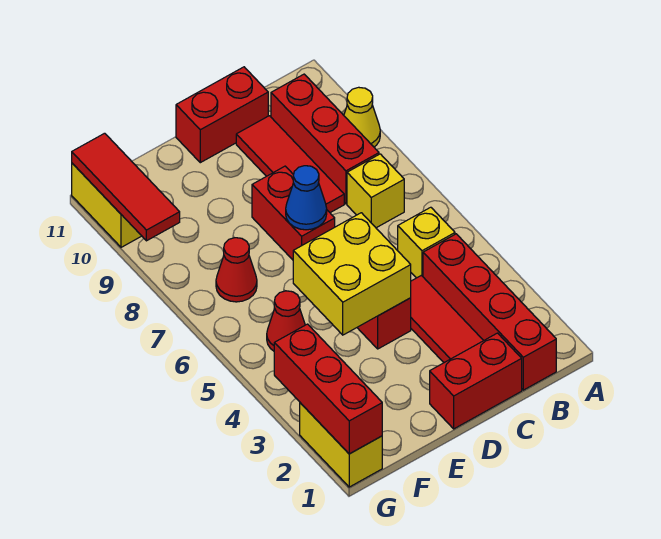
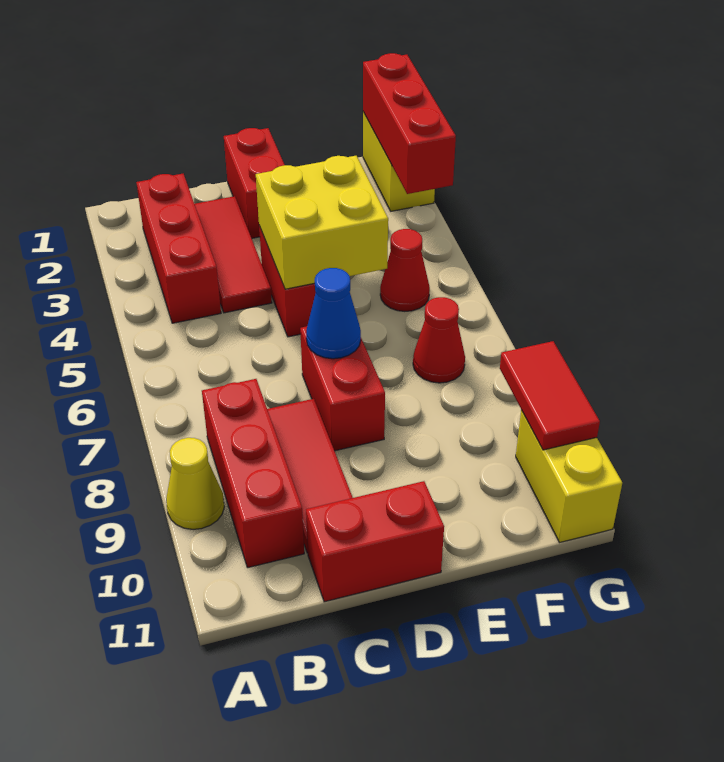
red 1x4 brick [423,234,556,390] -> red 1x3 brick [136,174,221,323]
yellow 1x1 brick [398,207,455,278] -> none
yellow 1x1 brick [347,154,404,228] -> none
red 1x2 brick [430,333,522,429] -> red 1x2 brick turned to [224,128,285,238]
red 1x3 tile [72,133,180,241] -> red 1x2 tile [500,341,600,450]

